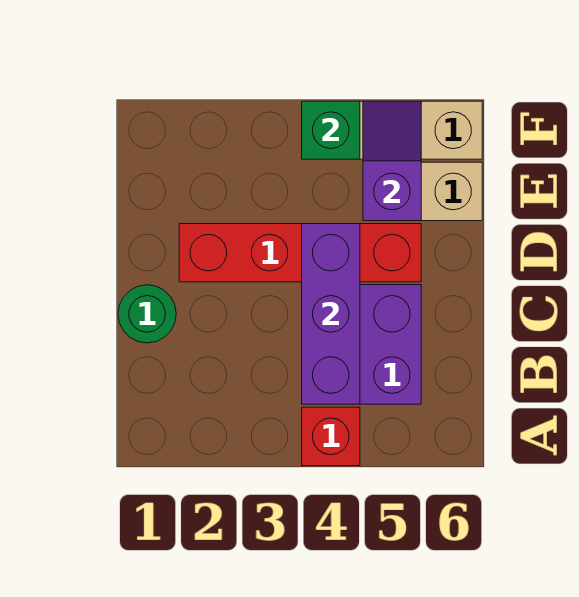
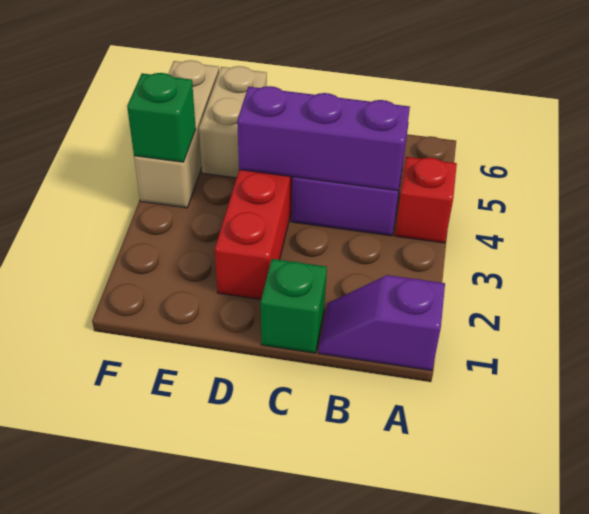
green 1x1 round brick [118,285,176,343] -> green 1x1 brick [261,259,327,353]
purple 1x2 slope [363,101,421,221] -> purple 1x2 slope moved to [319,275,445,371]

